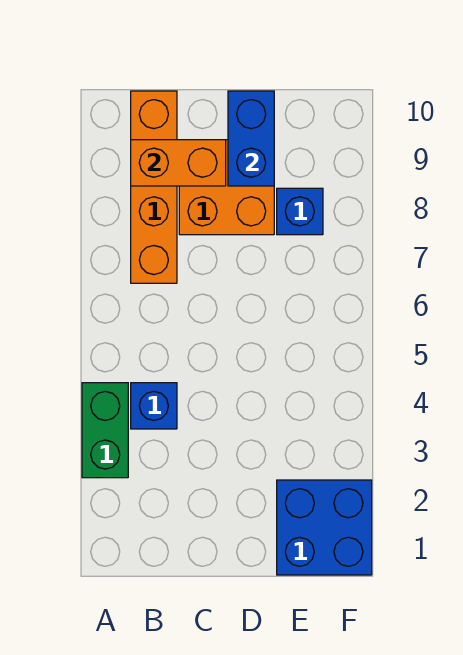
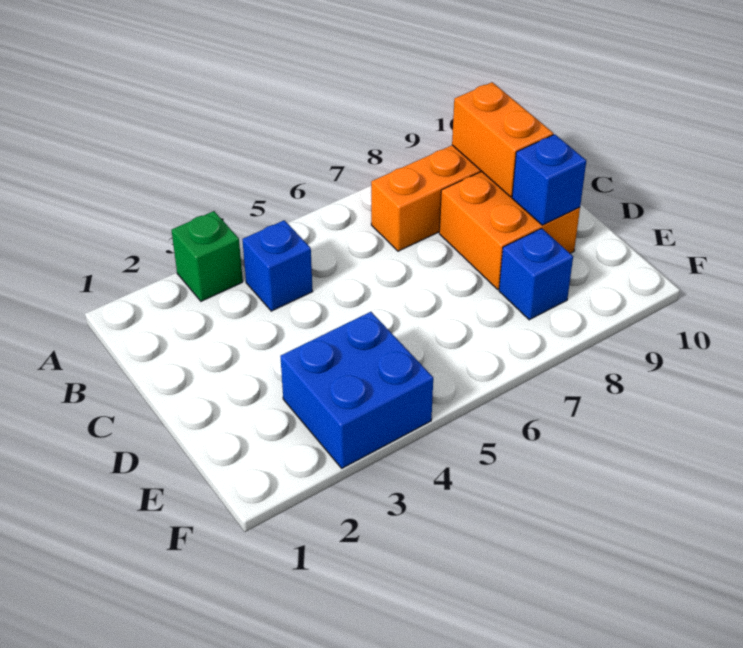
green 1x2 brick [82,383,128,478] -> green 1x1 brick [172,211,243,301]
blue 1x2 brick [228,91,274,186] -> blue 1x1 brick [512,134,586,225]
blue 2x2 brick [277,480,372,575] -> blue 2x2 brick moved to [280,312,433,468]

